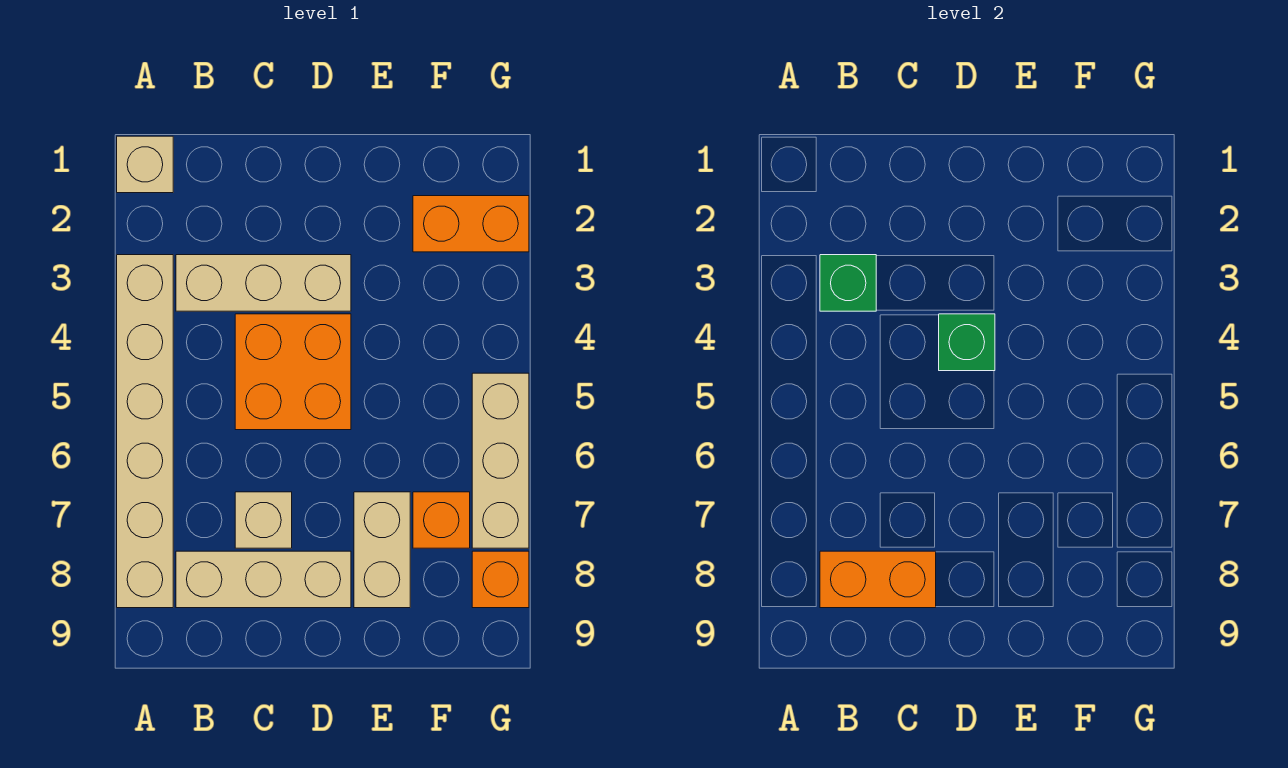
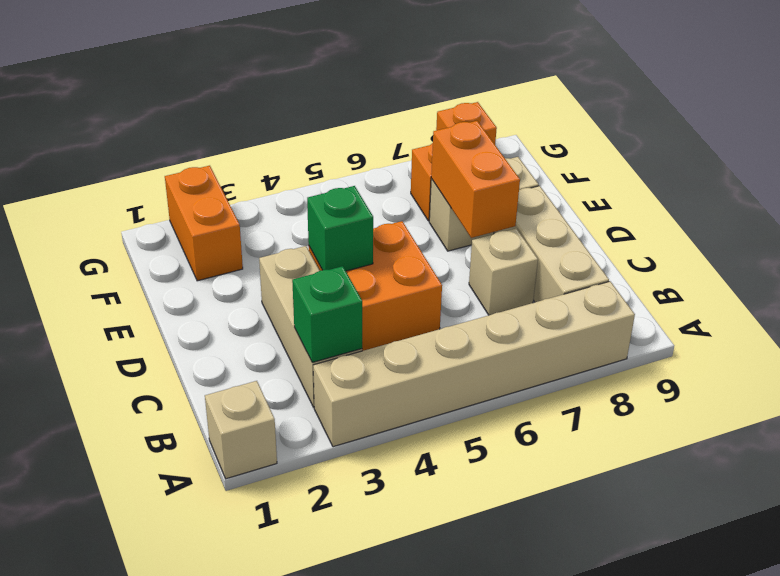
orange 1x2 brick [820,551,936,608] -> orange 1x2 brick moved to [431,121,520,238]
tan 1x3 brick [472,373,529,548] -> none

